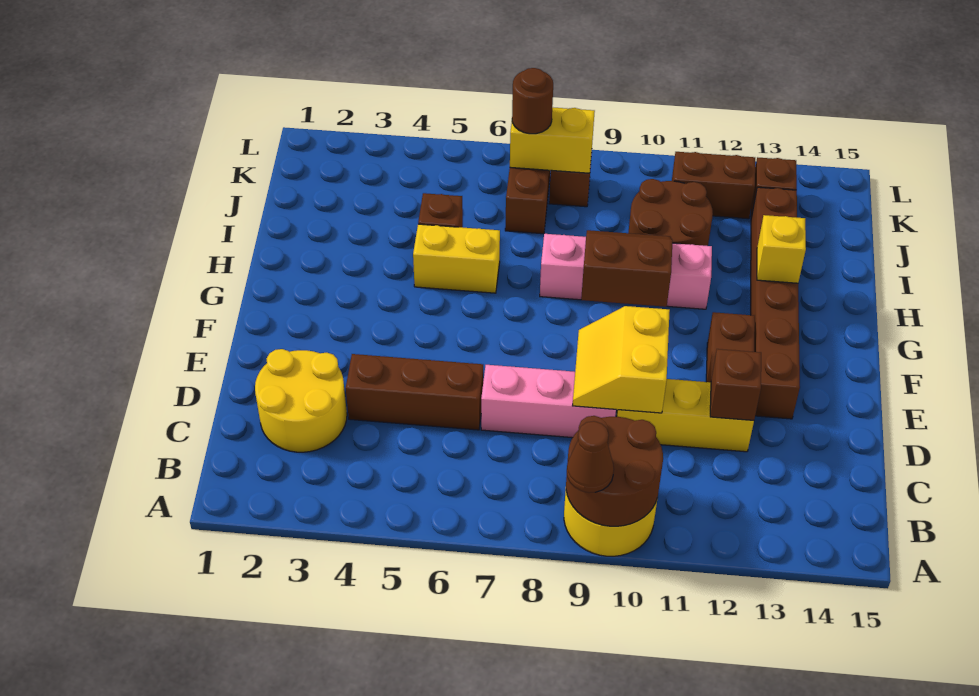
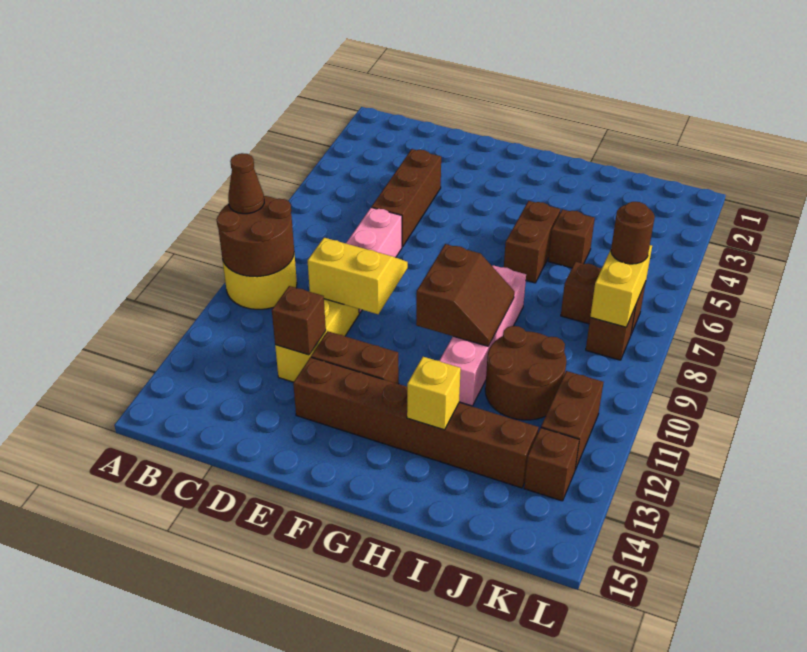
yellow 2x2 round brick [255,349,347,452] -> none
yellow 1x2 brick [413,224,500,293] -> brown 1x2 brick [504,201,560,283]

